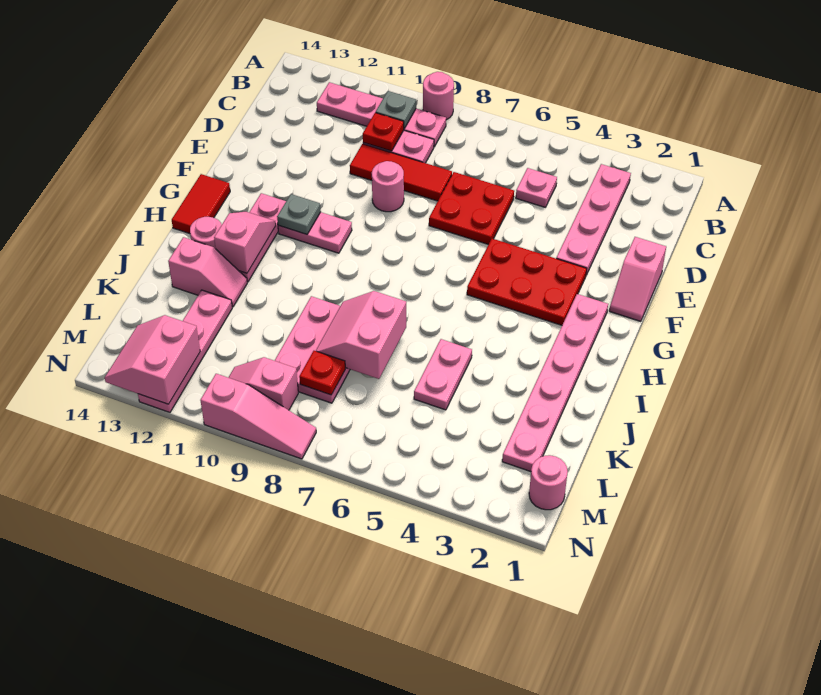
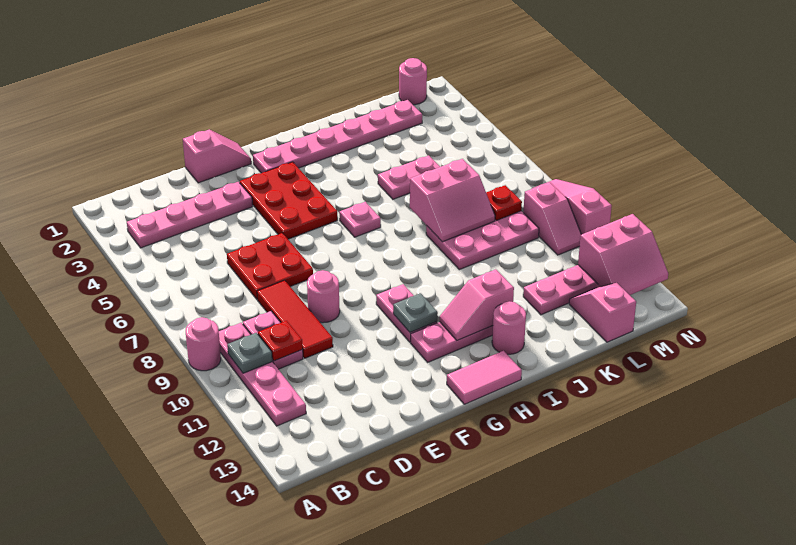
pink 1x1 plate [516,168,557,207] -> pink 1x1 plate moved to [339,202,381,237]
red 1x2 tile [172,174,230,234] -> pink 1x2 tile [447,351,522,404]
pink 1x2 slope [168,237,247,307] -> pink 1x2 slope moved to [569,283,636,342]

